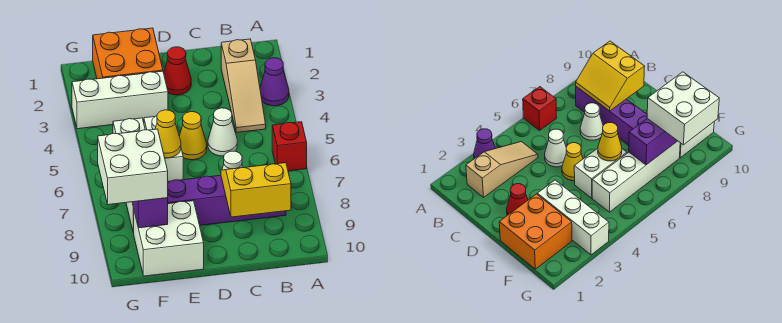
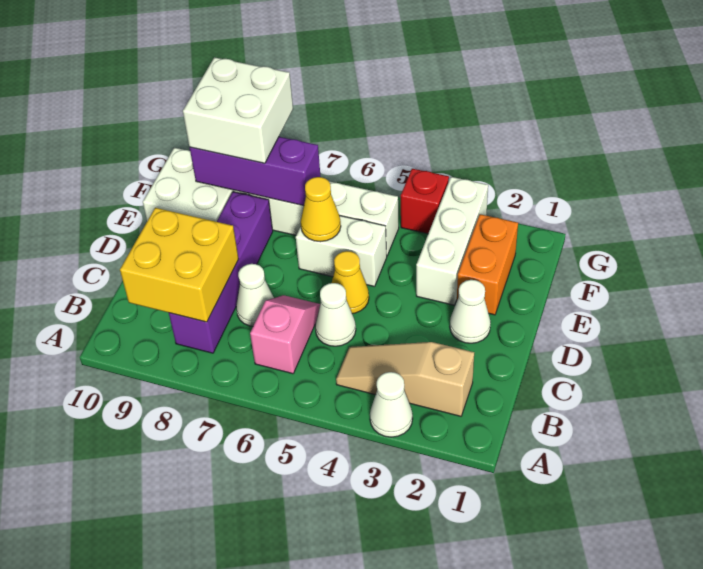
purple 1x1 cone [260,58,289,106] -> white 1x1 cone [370,372,413,437]
red 1x1 brick [272,122,307,171] -> red 1x1 brick moved to [401,169,449,234]
none -> pink 1x2 slope [250,295,320,374]
yellow 2x2 slope [221,163,291,217] -> yellow 2x2 brick [120,208,238,322]
red 1x1 cone [164,47,191,95] -> white 1x1 cone [450,280,491,343]
orange 2x2 brick [93,28,163,79] -> orange 1x2 brick [457,214,518,315]

